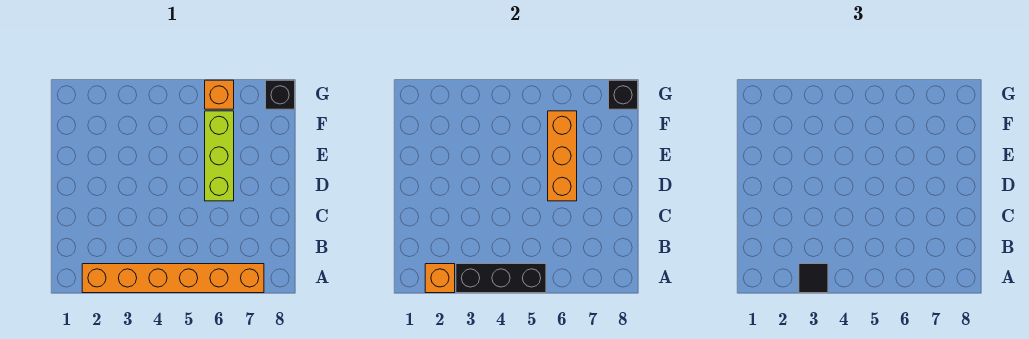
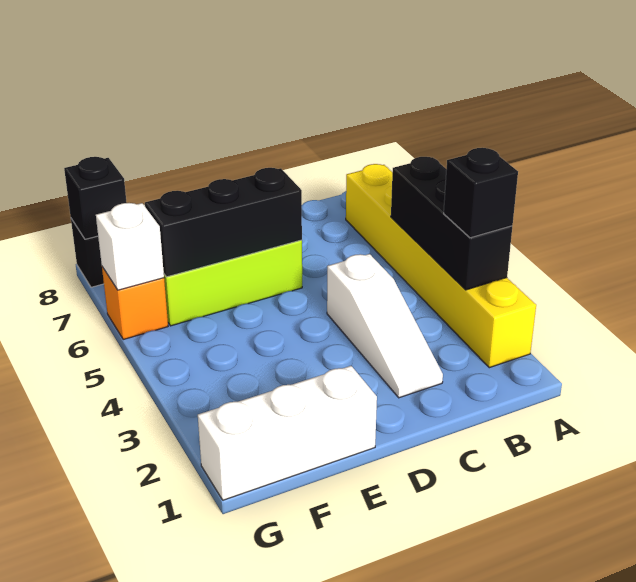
orange 1x6 brick [82,264,264,293] -> yellow 1x6 brick [346,164,536,368]
orange 1x1 brick [425,264,455,293] -> none
black 1x1 tile [799,264,828,293] -> black 1x1 brick [444,148,518,238]
none -> white 1x3 slope [327,254,443,398]
orange 1x3 brick [548,111,577,201] -> black 1x3 brick [145,168,302,277]
none -> white 1x3 brick [198,366,377,500]
none -> white 1x1 brick [96,203,164,290]

